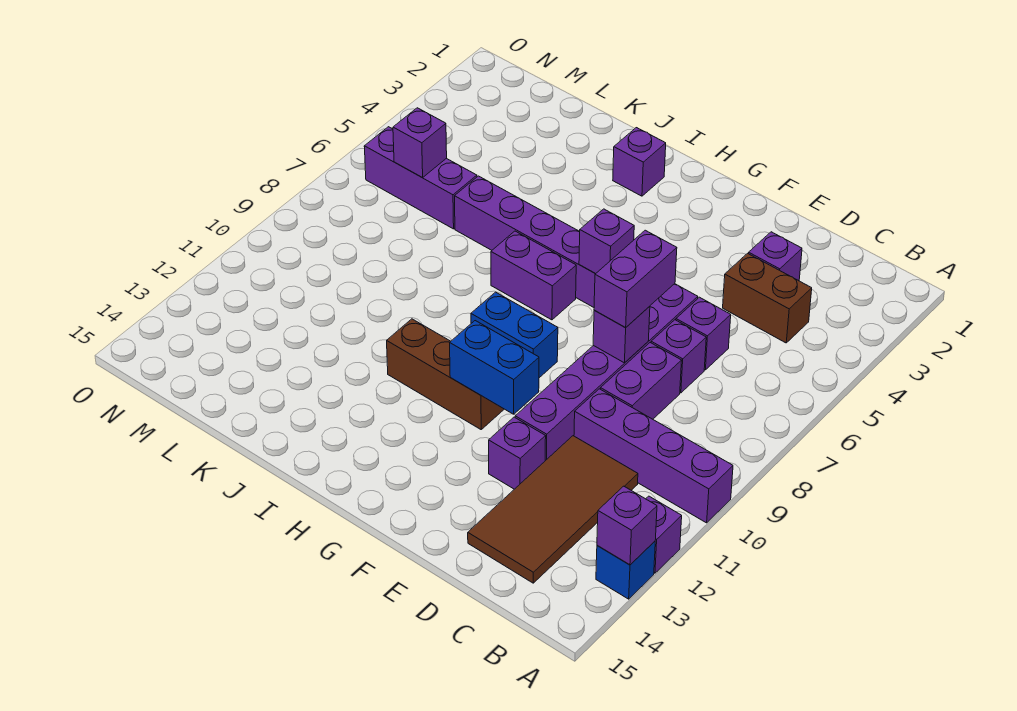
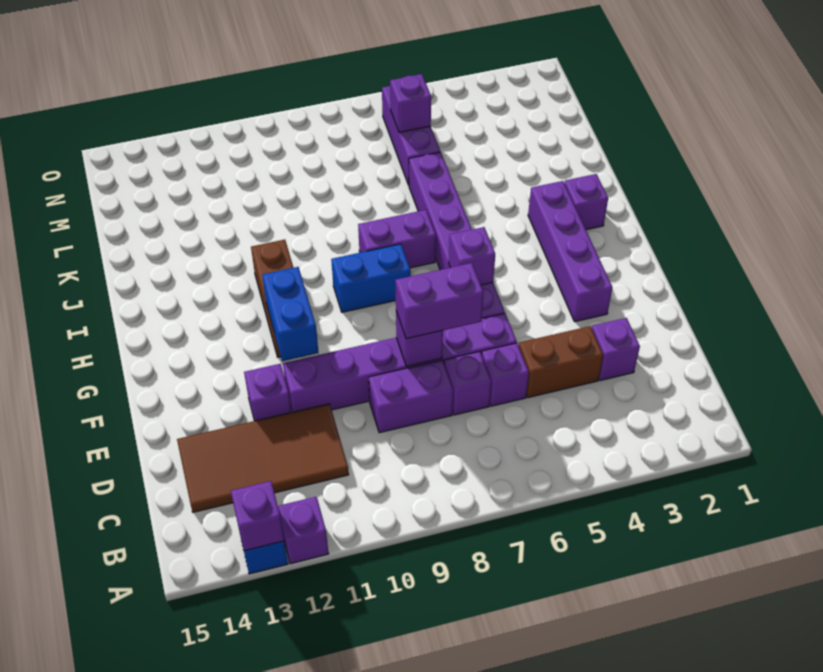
purple 1x4 brick [574,389,733,523] -> purple 1x4 brick moved to [528,181,612,322]
brown 1x2 brick [723,253,812,343] -> brown 1x2 brick turned to [519,326,603,398]
blue 1x2 brick [471,292,558,378] -> blue 1x2 brick turned to [331,244,411,312]
purple 1x2 brick [491,231,576,320] -> purple 1x2 brick turned to [358,210,436,268]

